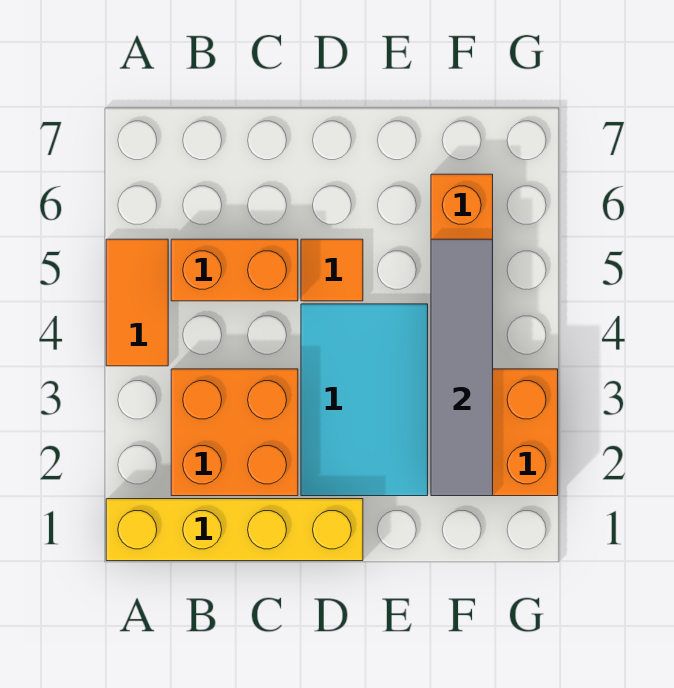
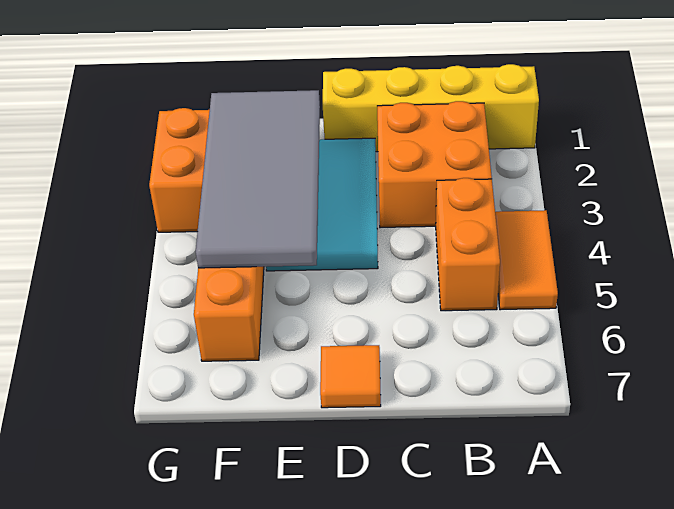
orange 1x2 brick [171,239,298,301] -> orange 1x2 brick turned to [436,178,500,311]
orange 1x1 tile [301,239,363,301] -> orange 1x1 tile moved to [320,345,381,408]
grey 1x4 tile [431,239,493,496] -> grey 2x4 tile [196,90,320,268]

